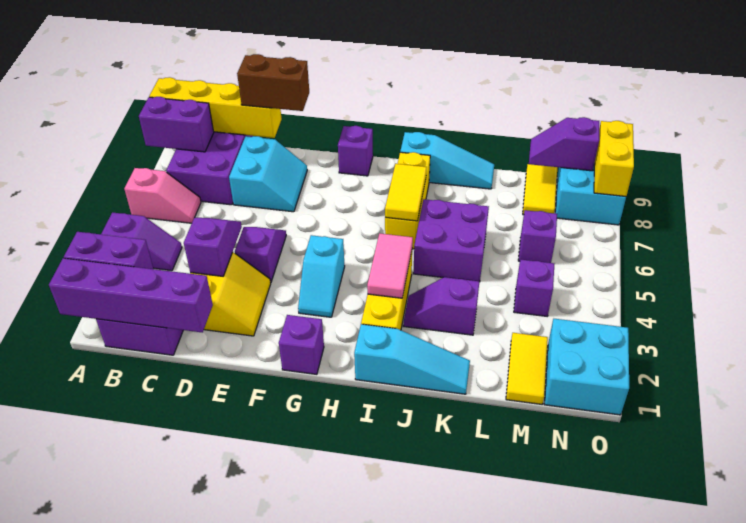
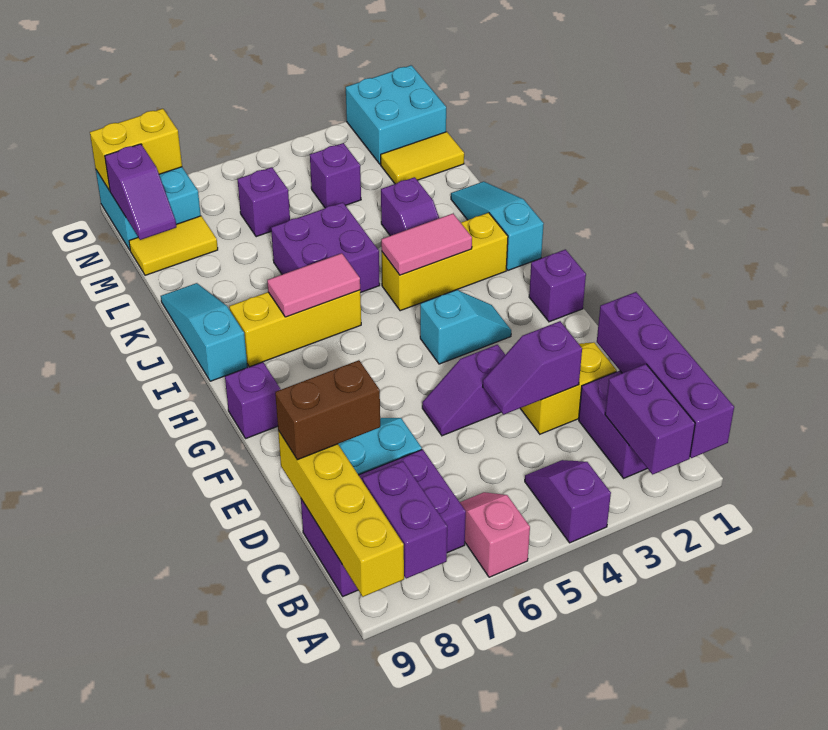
brown 1x2 brick [237,54,309,111] -> brown 1x2 brick turned to [275,360,380,460]
yellow 1x2 tile [385,164,426,221] -> pink 1x2 tile [267,253,360,317]

